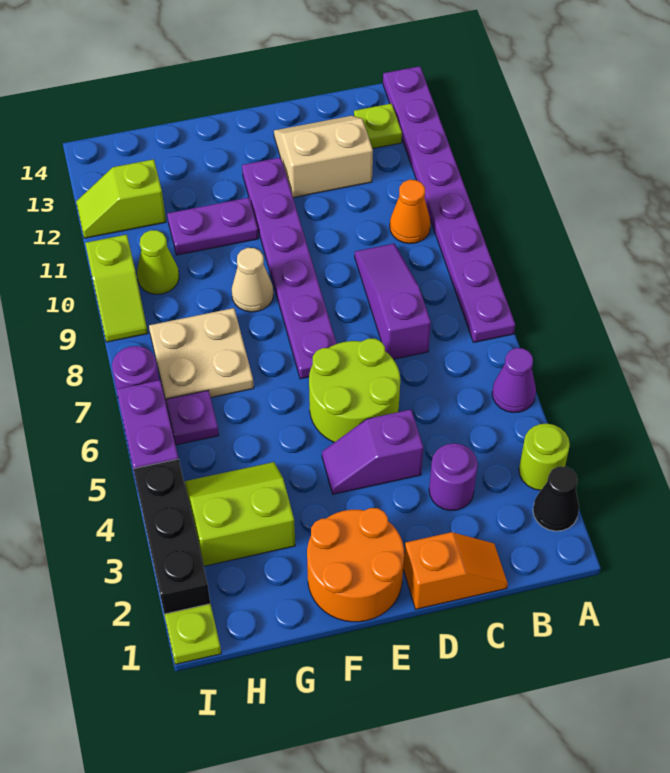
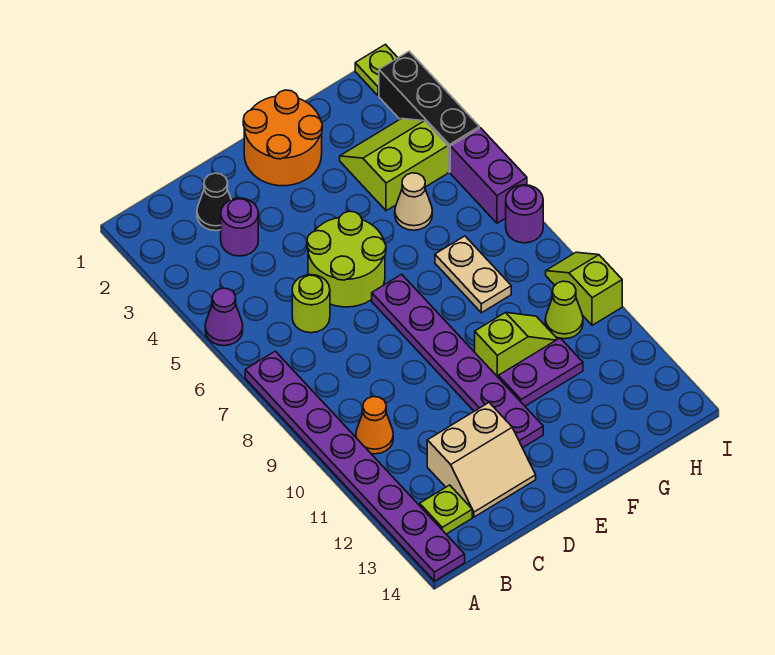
black 1x1 cone [533,466,579,531] -> black 1x1 cone moved to [197,173,231,231]
lime 1x1 round brick [519,424,570,490] -> lime 1x1 round brick moved to [292,275,330,333]
orange 1x2 slope [403,532,508,609] -> none
purple 1x3 slope [355,244,431,359] -> none
purple 1x2 slope [322,410,423,494] -> none
tan 1x1 cone [232,248,273,312] -> tan 1x1 cone moved to [395,173,432,230]
lime 2x2 slope [185,462,295,566] -> lime 2x2 slope turned to [340,119,448,211]
tan 2x2 plate [149,308,254,405] -> tan 1x2 plate [435,236,511,313]
purple 1x1 plate [166,390,219,445] -> none
lime 1x2 slope [76,159,166,238] -> lime 1x2 slope moved to [475,312,558,377]

